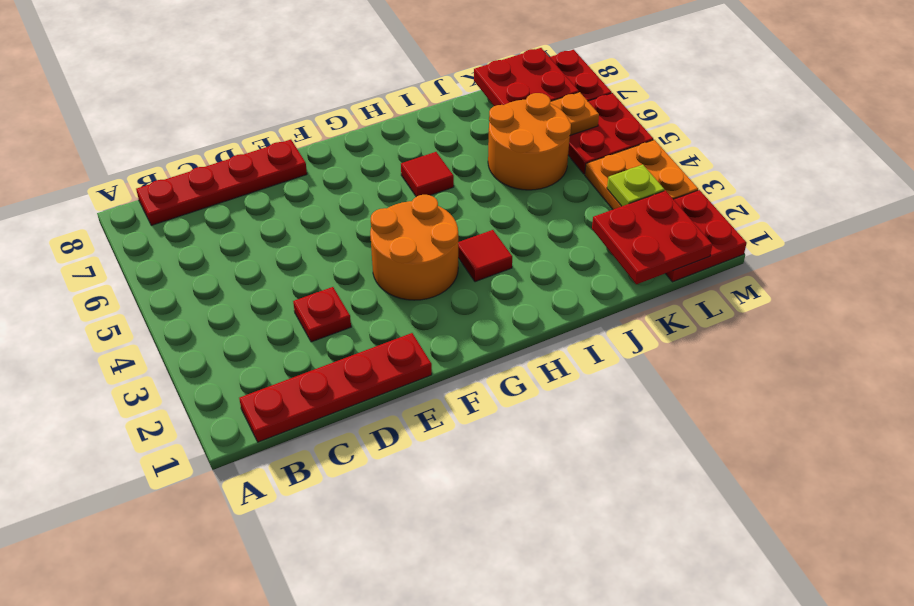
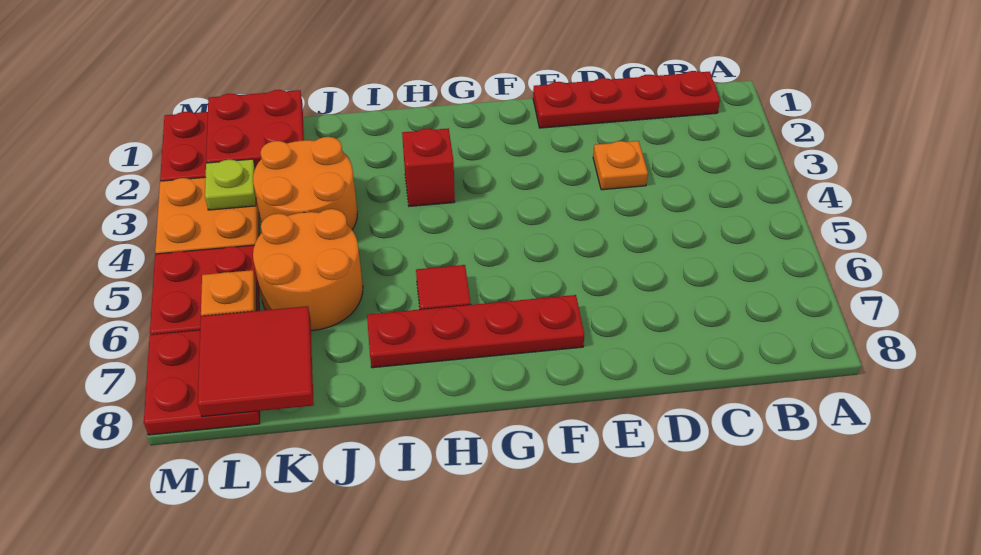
red 1x4 plate [136,139,307,225] -> red 1x4 plate moved to [367,295,584,368]
red 1x1 plate [293,287,351,342] -> orange 1x1 plate [593,141,648,190]
orange 2x2 round brick [370,195,458,300] -> orange 2x2 round brick moved to [253,137,357,229]
red 1x1 tile [458,230,512,282] -> red 1x1 brick [402,128,455,206]
red 2x2 plate [474,48,579,106] -> red 2x2 tile [198,306,314,417]

